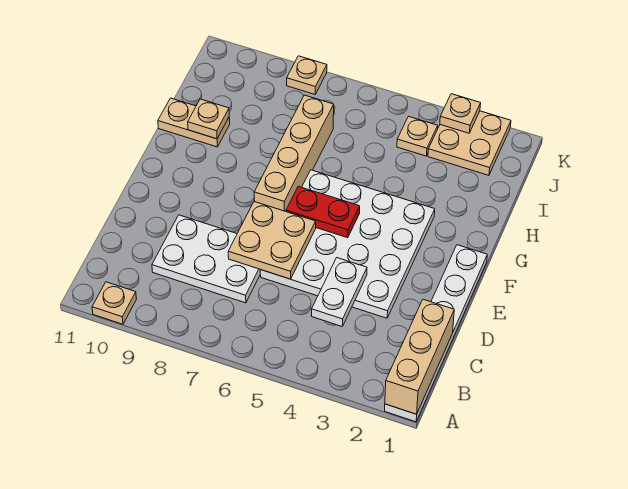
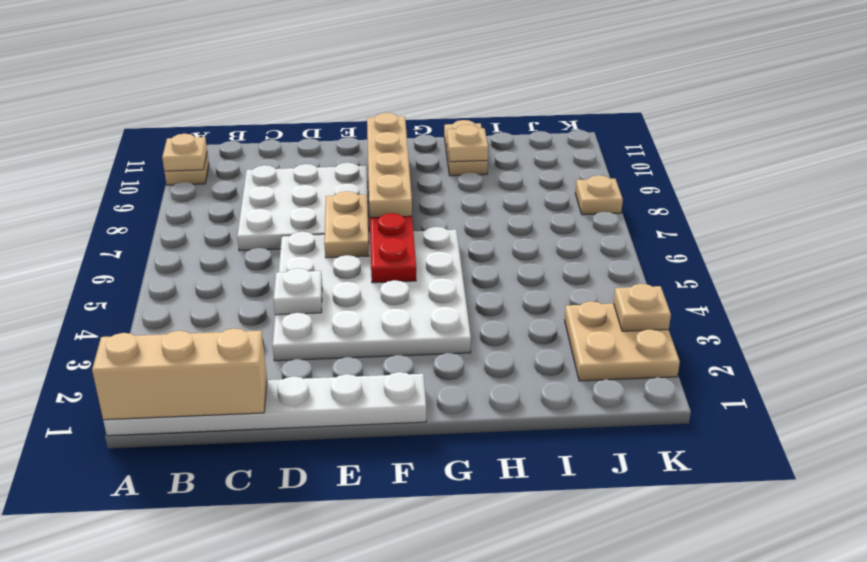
white 1x2 plate [312,258,367,326] -> white 1x1 plate [273,268,322,315]
white 2x3 plate [152,215,260,303] -> white 3x3 plate [237,163,369,251]
tan 2x2 plate [228,201,316,279] -> tan 1x2 plate [324,191,369,258]
tan 1x4 brick [254,95,334,211] -> tan 1x4 brick turned to [367,113,412,218]
tan 1x1 plate [397,116,438,156] -> tan 1x1 plate moved to [162,134,207,171]

